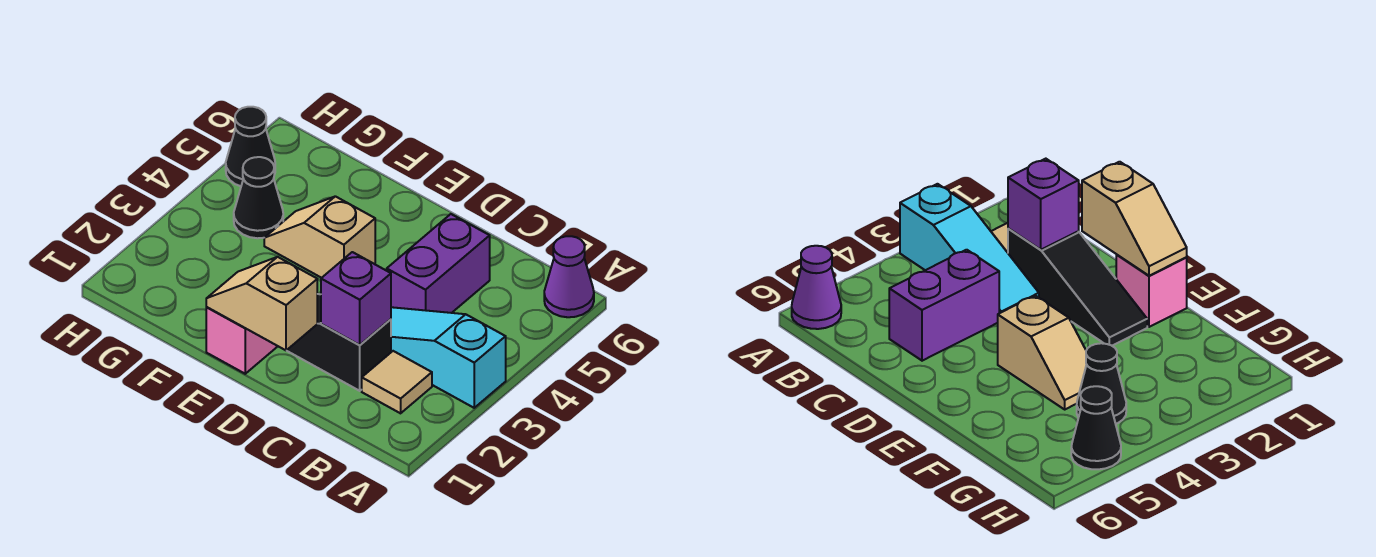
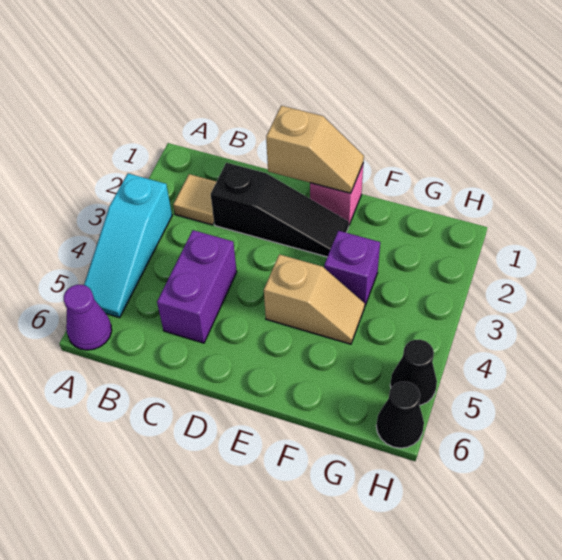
cyan 1x3 slope [391,307,506,408] -> cyan 1x3 slope turned to [84,173,172,318]
purple 1x1 brick [321,252,391,345] -> purple 1x1 brick moved to [324,231,380,307]
black 1x1 cone [234,157,283,238] -> black 1x1 cone moved to [376,382,424,448]

